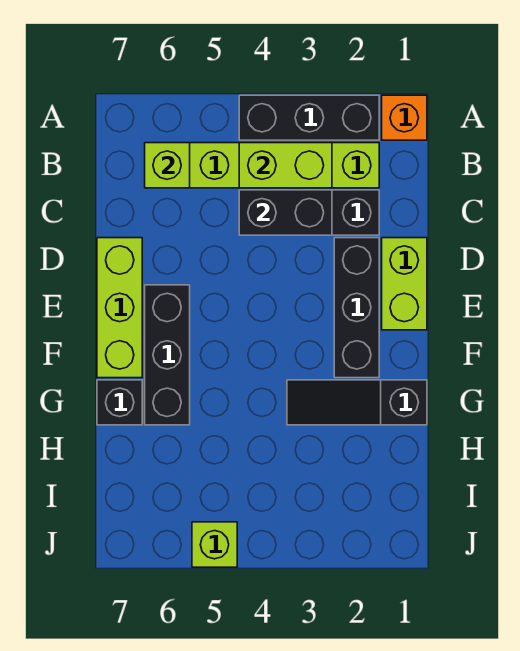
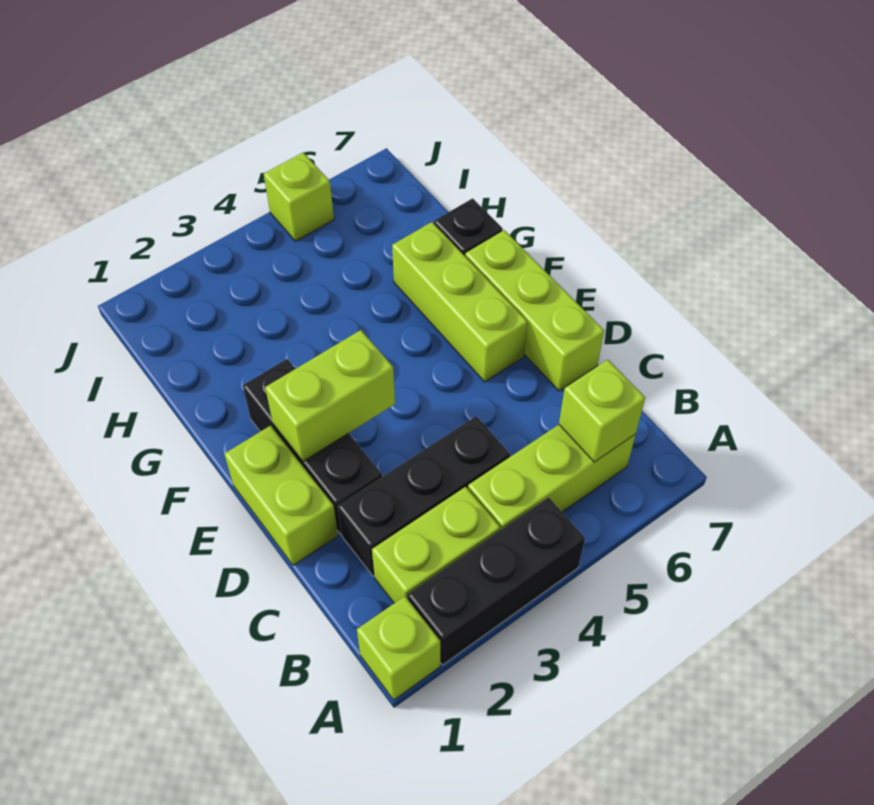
orange 1x1 brick [382,95,427,140] -> lime 1x1 brick [357,596,440,700]
lime 1x2 brick [239,143,332,188] -> lime 1x2 brick moved to [265,330,395,461]
black 1x2 brick [239,190,332,235] -> none
black 1x3 brick [145,285,190,425] -> lime 1x3 brick [392,222,527,382]
black 1x3 slope [287,380,427,425] -> none

